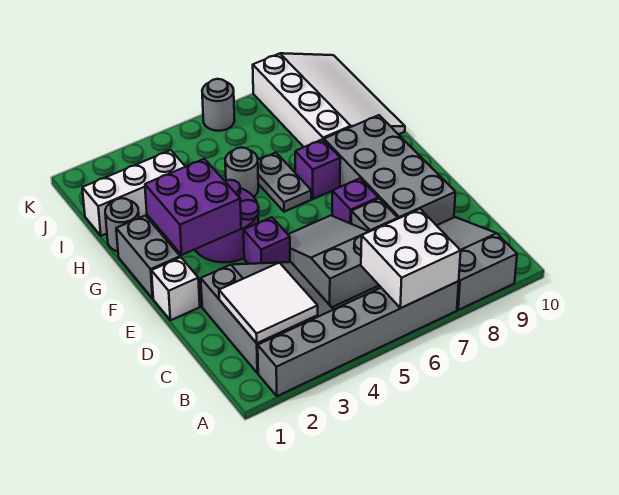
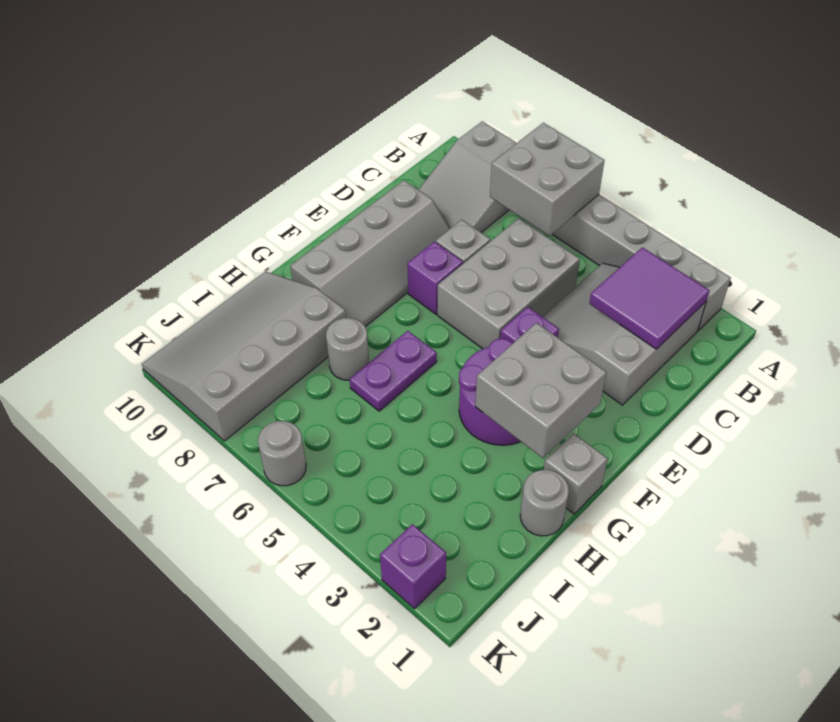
white 2x2 brick [361,209,461,308] -> grey 2x2 brick [490,123,605,236]
white 2x2 tile [219,263,318,343] -> purple 2x2 tile [589,247,709,349]
grey 2x3 slope [288,215,379,307] -> grey 2x3 brick [437,218,580,349]
grey 2x4 brick [324,115,455,225] -> grey 2x4 slope [290,180,450,327]
white 1x1 brick [152,257,200,320] -> none
grey 1x2 brick [116,216,180,298] -> grey 1x1 brick [544,433,608,514]
purple 2x2 brick [145,159,241,255] -> grey 2x2 brick [475,323,607,458]
grey 1x2 plate [258,153,311,212] -> purple 1x2 plate [350,331,437,411]
purple 1x1 brick [295,139,340,199] -> purple 1x1 brick moved to [380,524,446,609]
grey 1x1 round brick [225,148,258,197] -> grey 1x1 round brick moved to [326,318,369,380]
white 3x4 slope [253,53,405,147] -> grey 3x4 slope [142,271,346,441]
white 1x3 brick [82,150,185,236] -> none

